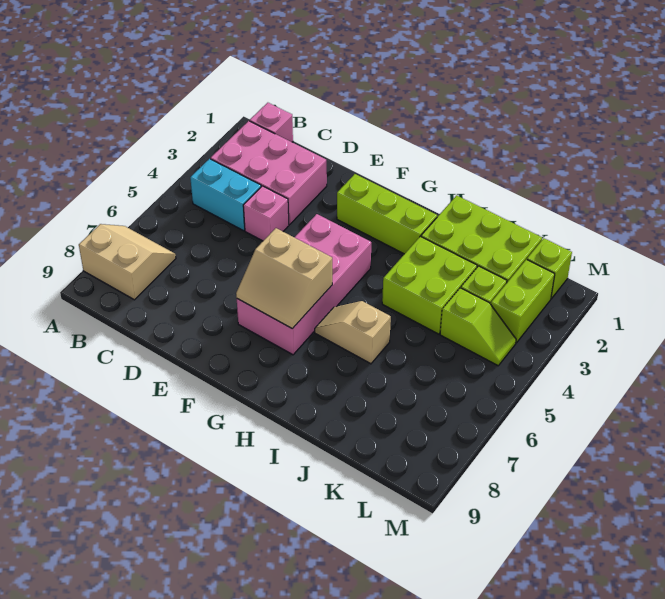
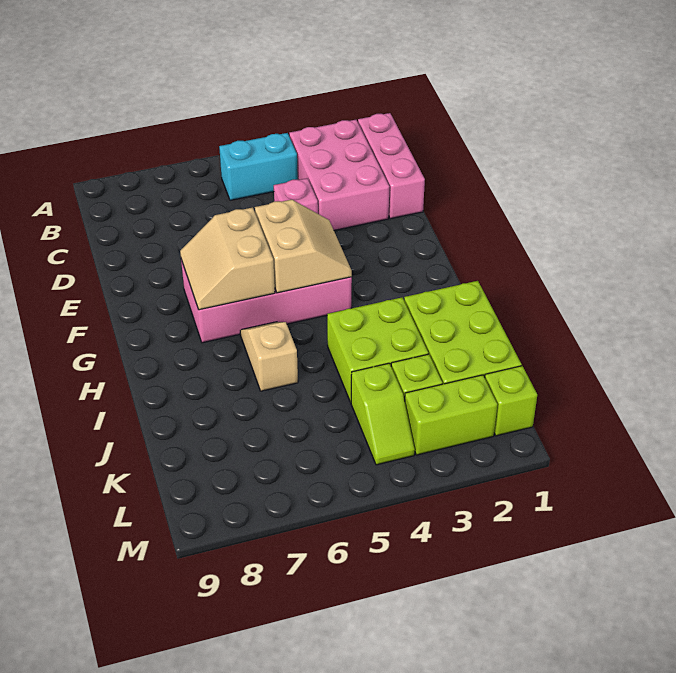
tan 2x2 slope [79,224,176,300] -> tan 2x2 slope moved to [255,200,352,293]
pink 1x1 brick [250,103,293,142] -> pink 1x3 brick [358,113,425,219]
cyan 1x2 brick [190,159,261,231] -> cyan 1x2 brick turned to [219,133,298,200]
lime 1x3 brick [337,174,437,254] -> none

